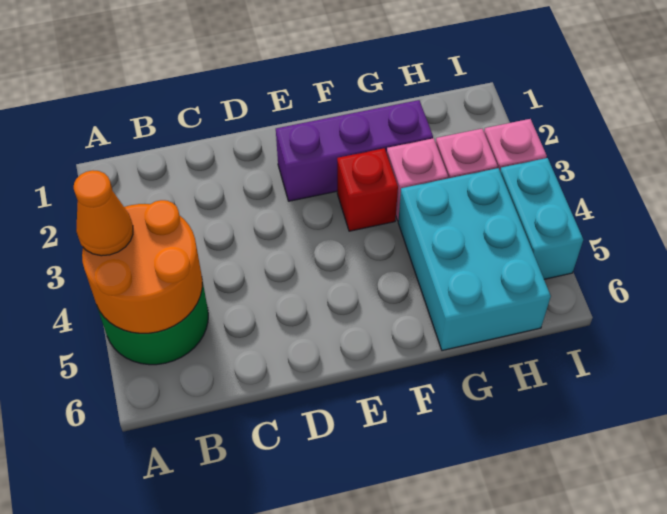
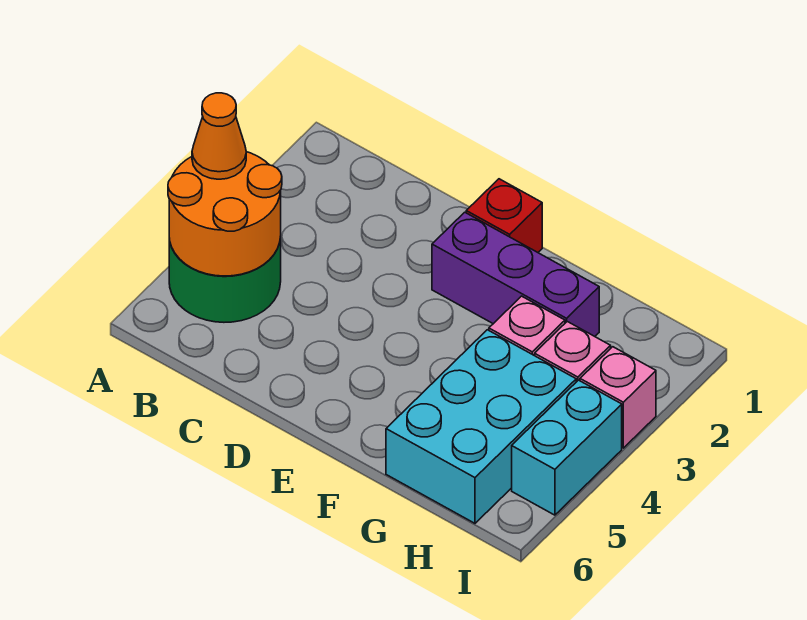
red 1x1 brick [337,148,398,231] -> red 1x1 brick moved to [466,179,542,252]

